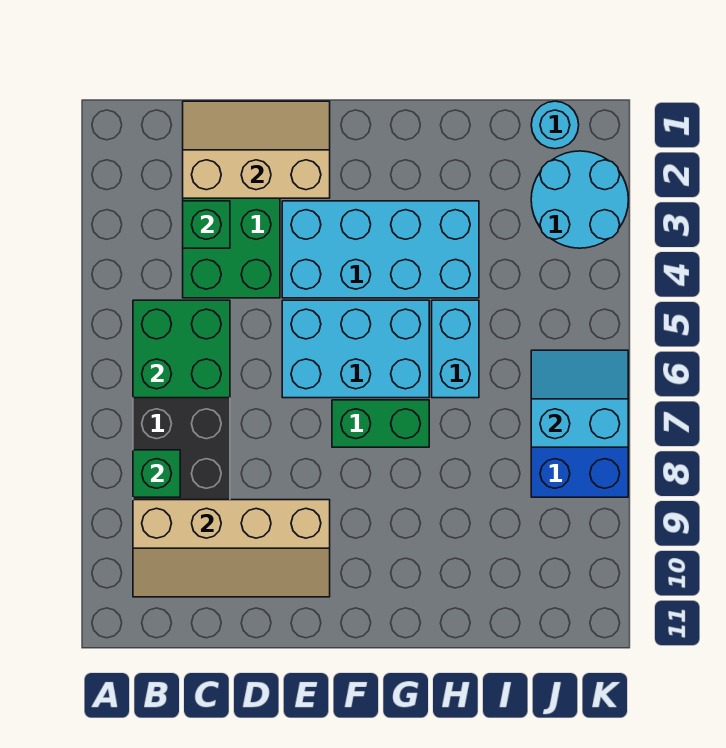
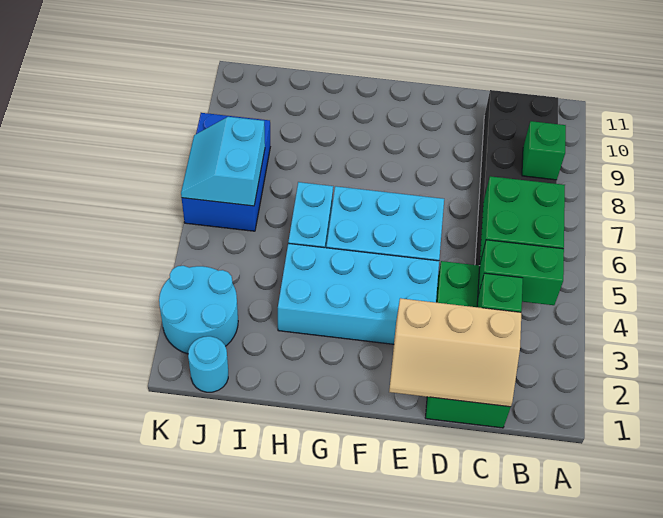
tan 2x4 slope [133,500,330,597] -> none
green 1x2 brick [332,400,429,447] -> green 1x2 brick moved to [478,240,564,305]
cyan 2x2 slope [531,350,628,447] -> cyan 2x2 slope turned to [181,117,265,206]

